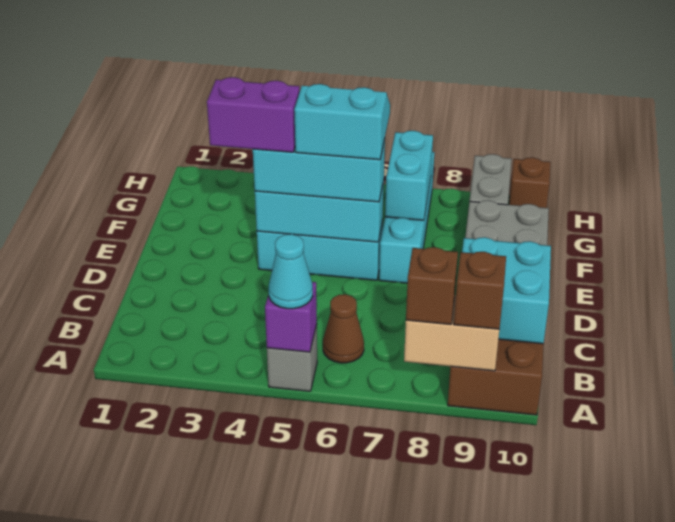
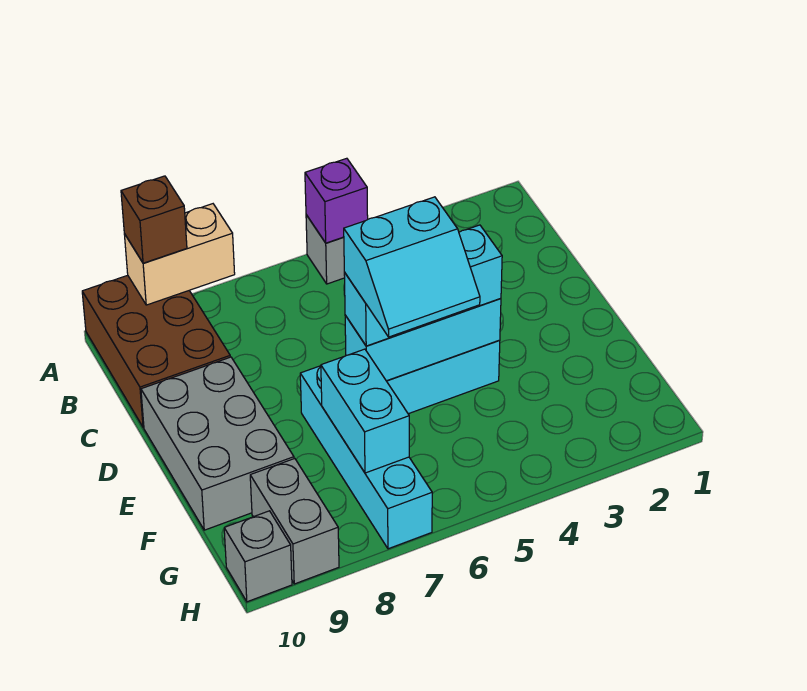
cyan 1x1 cone [268,234,313,309] -> none
brown 1x1 brick [406,247,458,325] -> none
brown 1x1 cone [323,294,364,363] -> none
cyan 2x2 brick [462,237,551,344] -> none
purple 1x2 brick [207,77,300,152] -> none
brown 1x1 brick [509,157,550,208] -> grey 1x1 brick [224,511,292,602]

